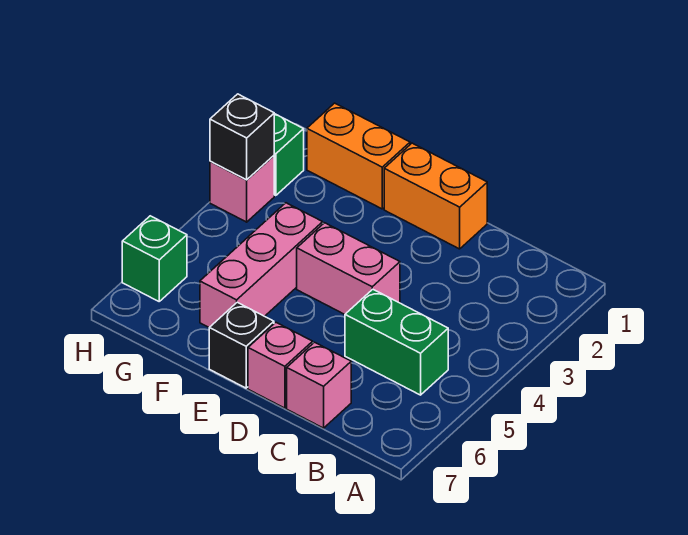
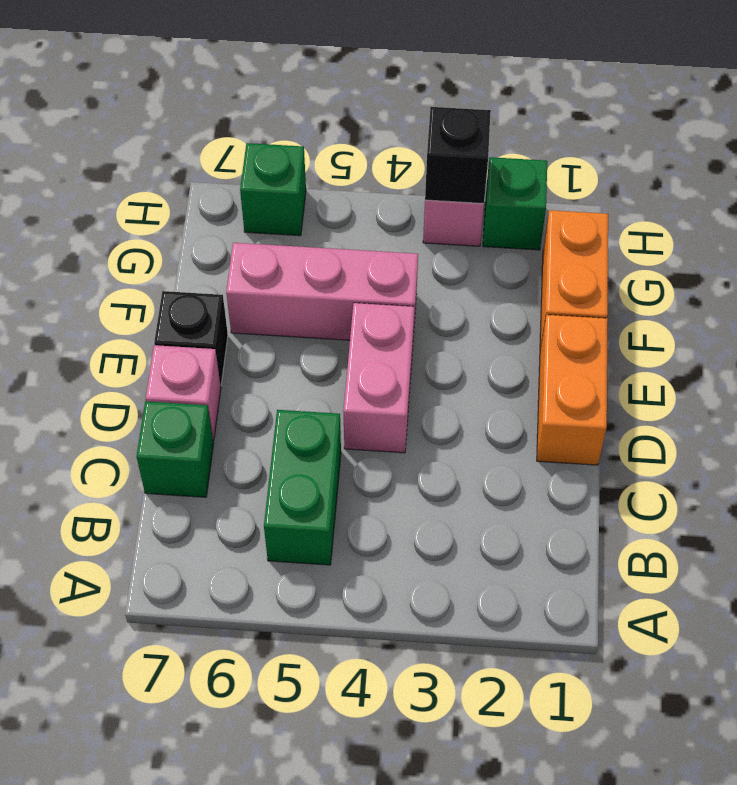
pink 1x1 brick [287,342,351,428] -> green 1x1 brick [137,401,214,497]

